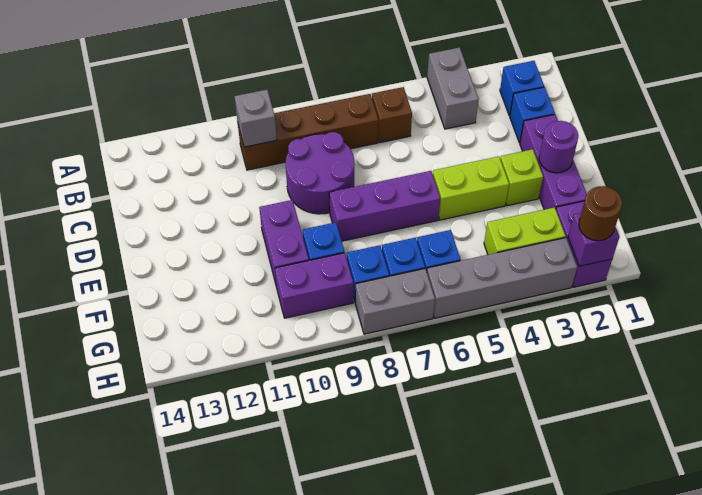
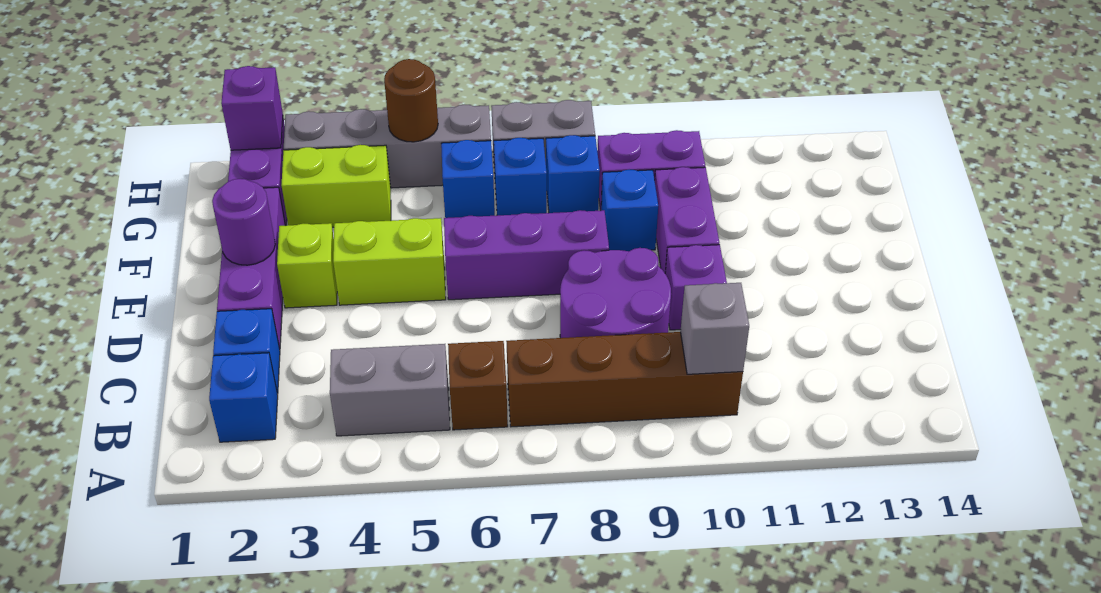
grey 1x2 brick [427,47,479,129] -> grey 1x2 brick turned to [330,344,450,436]
none -> purple 1x1 brick [665,245,727,330]
brown 1x1 round brick [579,186,622,241] -> brown 1x1 round brick moved to [384,59,438,142]

